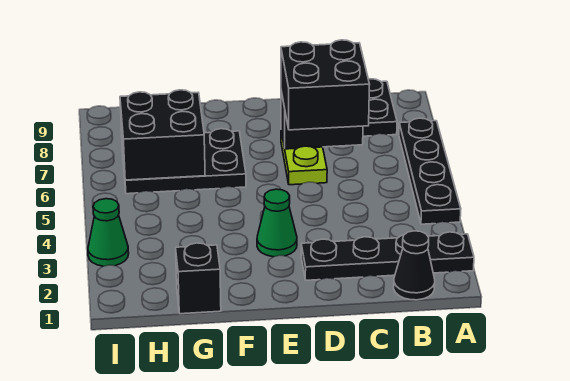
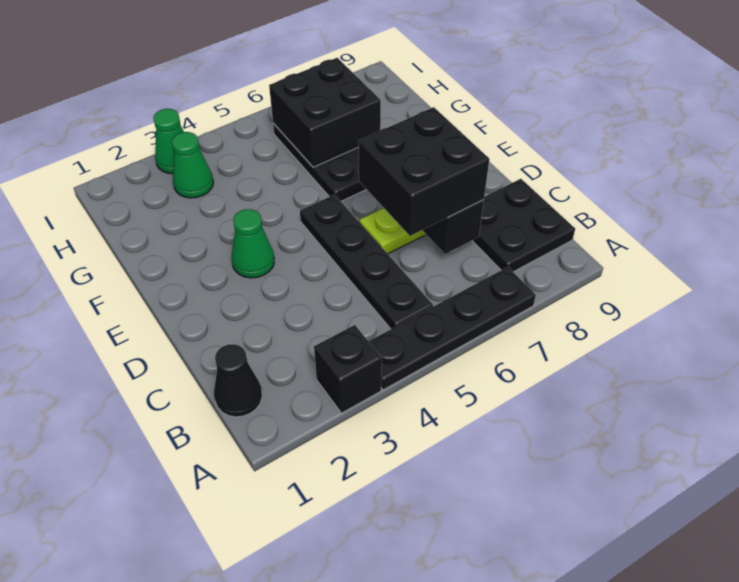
black 1x4 plate [301,232,474,280] -> black 1x4 plate moved to [300,195,433,329]
black 1x1 brick [176,243,221,314] -> black 1x1 brick moved to [314,325,382,413]
none -> green 1x1 cone [172,132,213,198]

